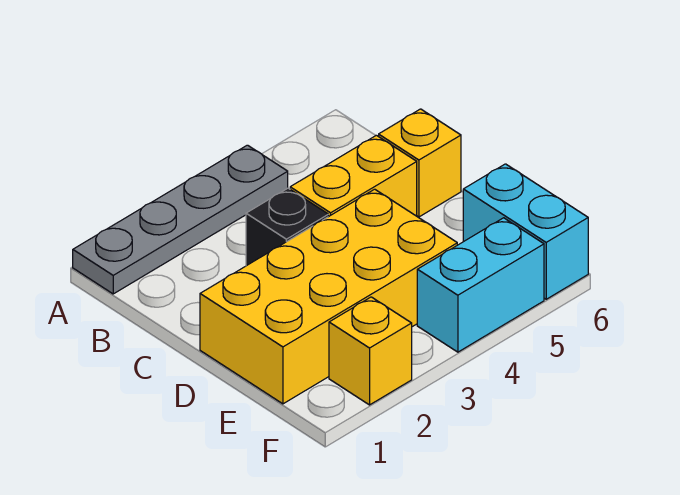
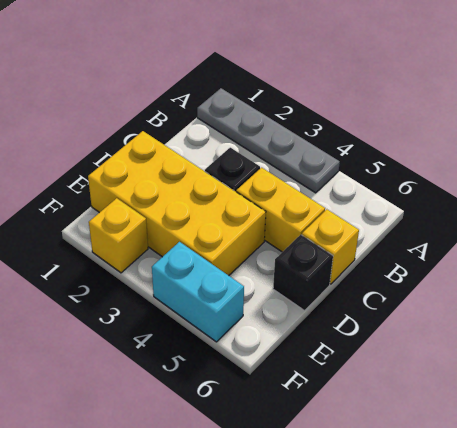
none -> black 1x1 brick [273,235,333,311]
cyan 1x2 brick [463,164,588,299] -> none

